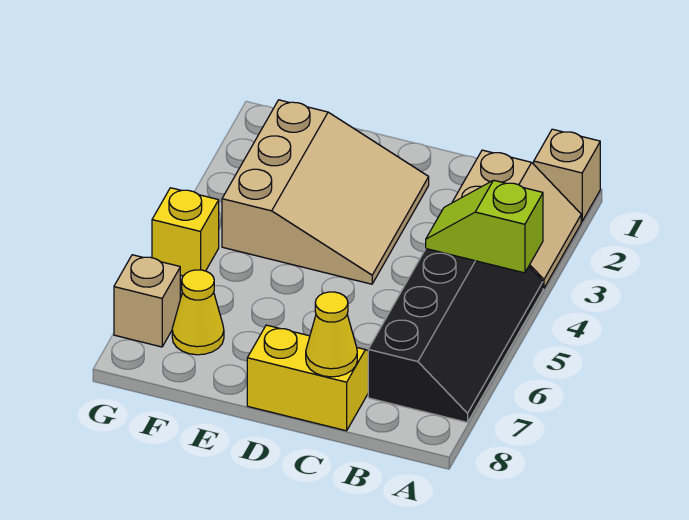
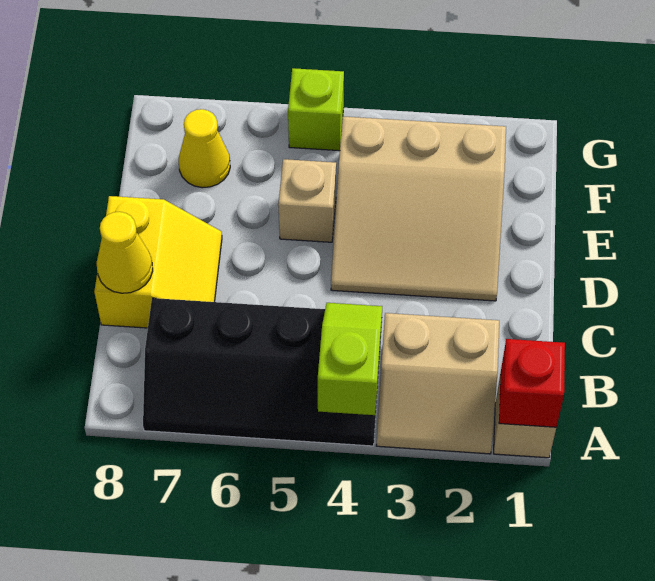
none -> red 1x1 brick [499,339,565,427]
yellow 1x1 brick [152,188,219,276] -> lime 1x1 brick [288,68,344,151]
tan 1x1 brick [114,255,180,347] -> tan 1x1 brick moved to [278,159,336,242]

